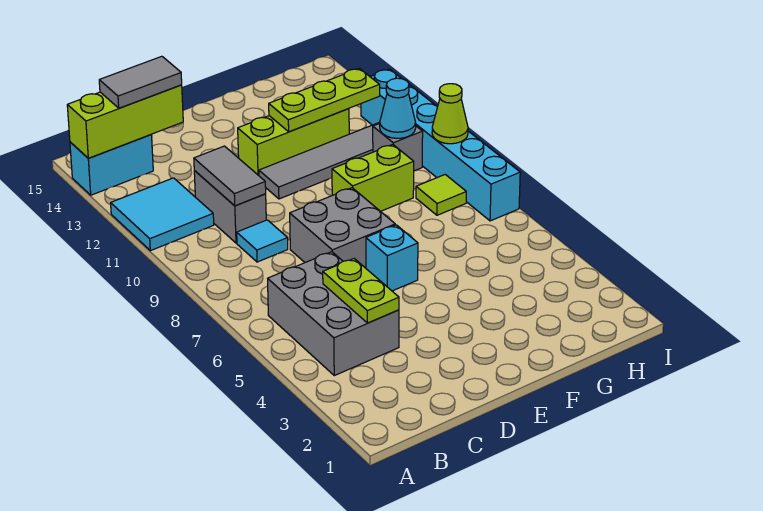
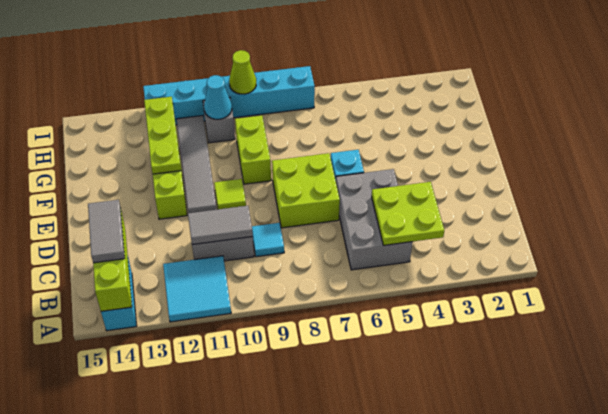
grey 2x3 brick [268,252,399,376] -> grey 2x3 brick turned to [336,169,412,270]
lime 1x2 plate [323,259,399,323] -> lime 2x2 plate [372,182,444,245]
grey 2x2 brick [290,188,395,268] -> lime 2x2 brick [272,153,340,228]
lime 1x1 tile [416,175,466,215] -> lime 1x1 tile moved to [214,179,246,209]

